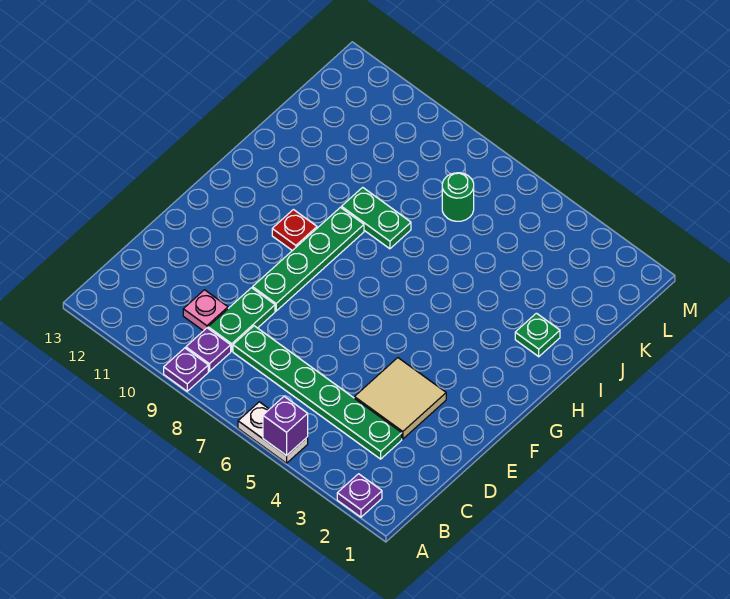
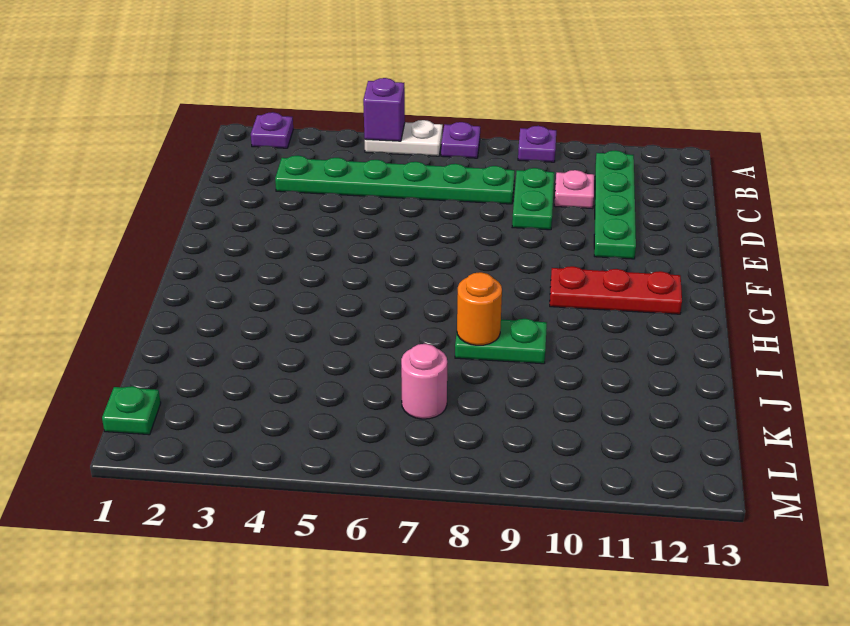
purple 1x1 plate [186,328,231,371] -> purple 1x1 plate moved to [441,122,480,158]
tan 2x2 tile [354,358,446,439] -> none
green 1x4 plate [253,208,364,311] -> green 1x4 plate moved to [594,150,636,259]
red 1x1 plate [272,210,317,251] -> red 1x3 plate [550,266,682,314]
green 1x1 plate [515,313,560,357] -> green 1x1 plate moved to [102,386,161,435]
none -> orange 1x1 round brick [457,272,502,345]
green 1x1 round brick [442,173,474,221] -> pink 1x1 round brick [401,344,447,419]

